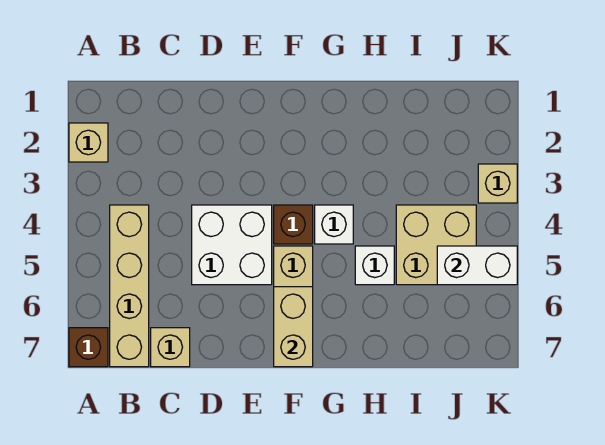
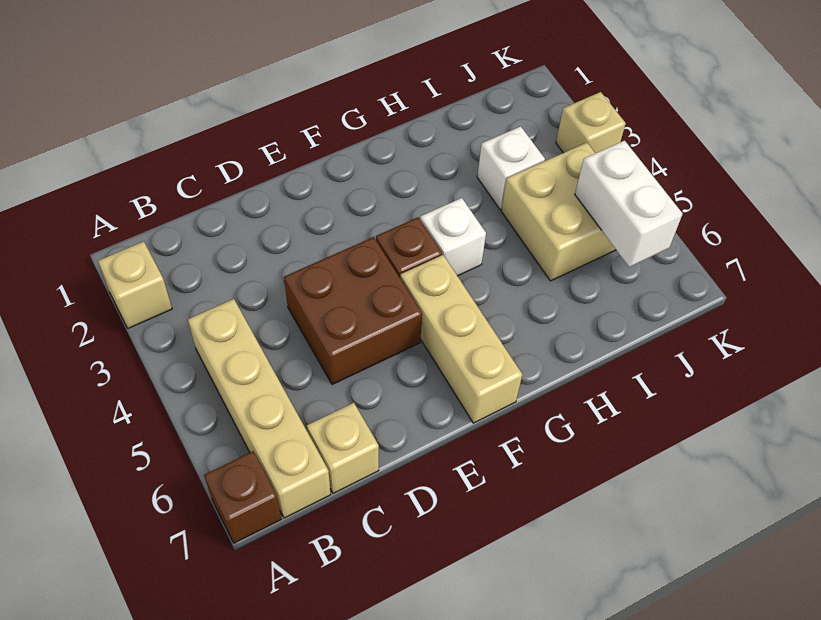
white 2x2 brick [192,205,272,285] -> brown 2x2 brick [284,237,422,385]
tan 1x2 brick [274,287,313,367] -> none
white 1x1 brick [355,246,394,285] -> white 1x1 brick moved to [477,126,545,210]
white 1x2 brick [437,246,517,285] -> white 1x2 brick turned to [575,141,683,267]

